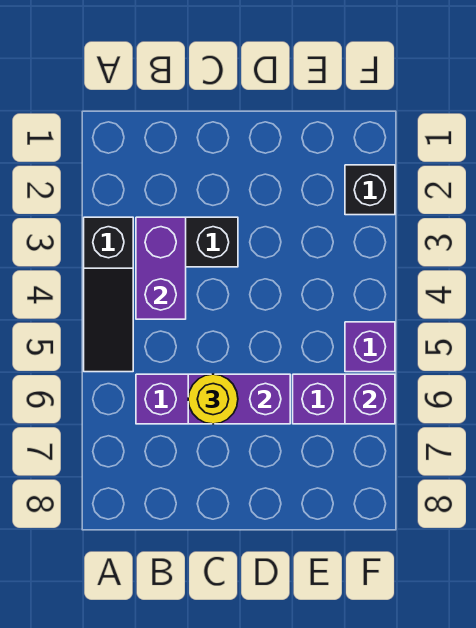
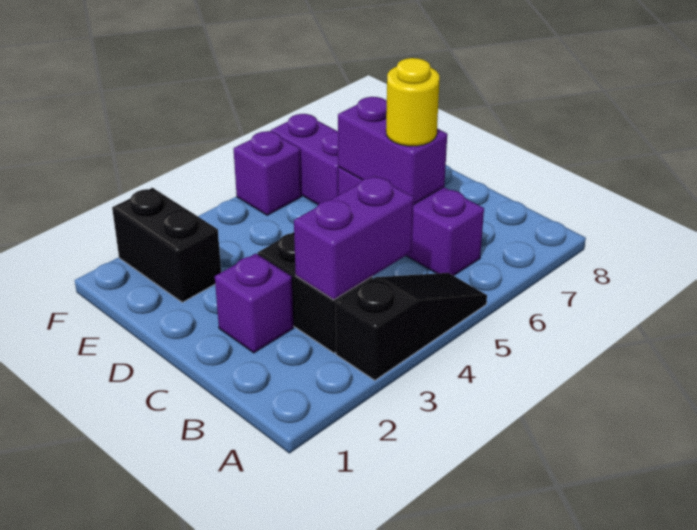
black 1x1 brick [345,165,395,215] -> black 1x2 brick [112,188,221,302]
purple 1x1 brick [345,374,395,424] -> purple 1x1 brick moved to [215,254,294,353]

